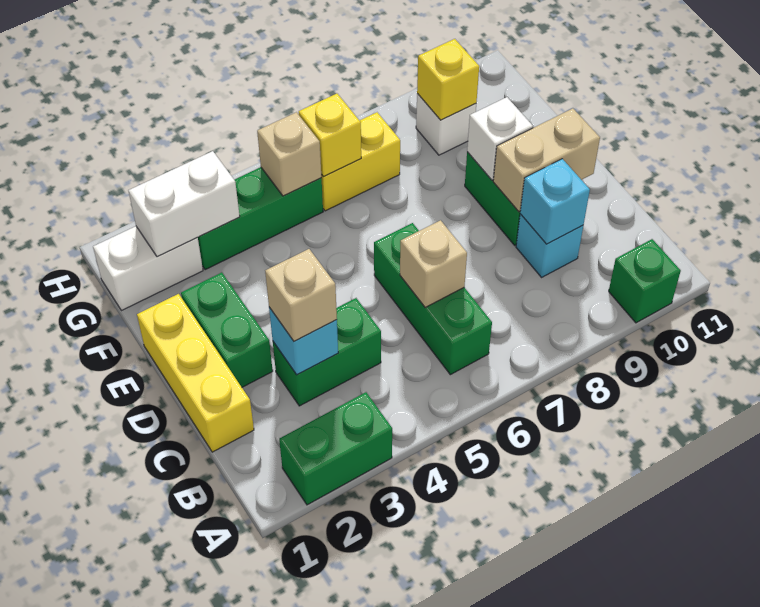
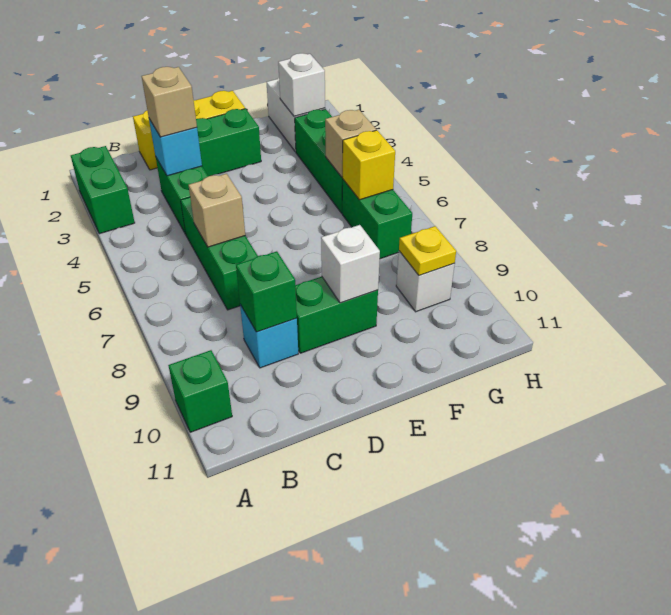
green 1x3 brick [374,223,492,375] -> green 1x3 brick turned to [181,197,258,310]
cyan 1x1 brick [520,159,590,244] -> green 1x1 brick [236,251,297,332]
tan 1x2 brick [493,108,600,212] -> none
white 1x2 brick [128,151,240,257] -> white 1x1 brick [278,53,325,116]
yellow 1x2 brick [321,112,400,211] -> green 1x2 brick [342,180,412,259]
yellow 1x1 brick [417,39,479,120] -> yellow 1x1 plate [399,226,456,276]

